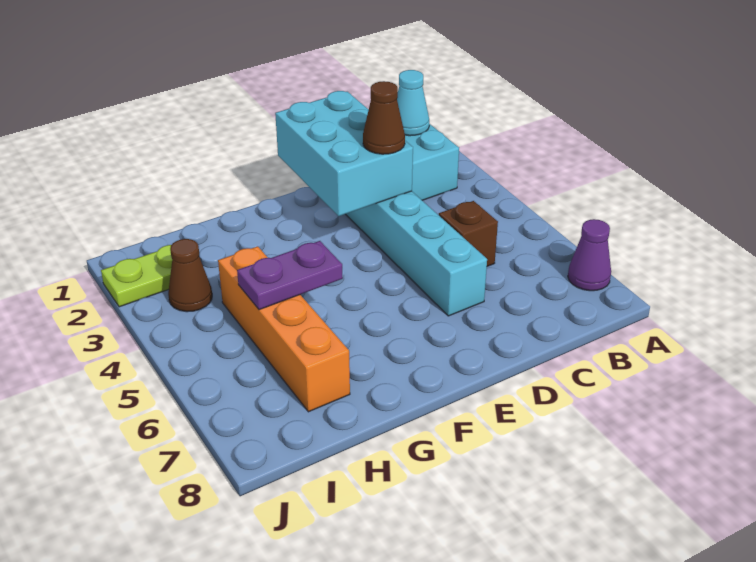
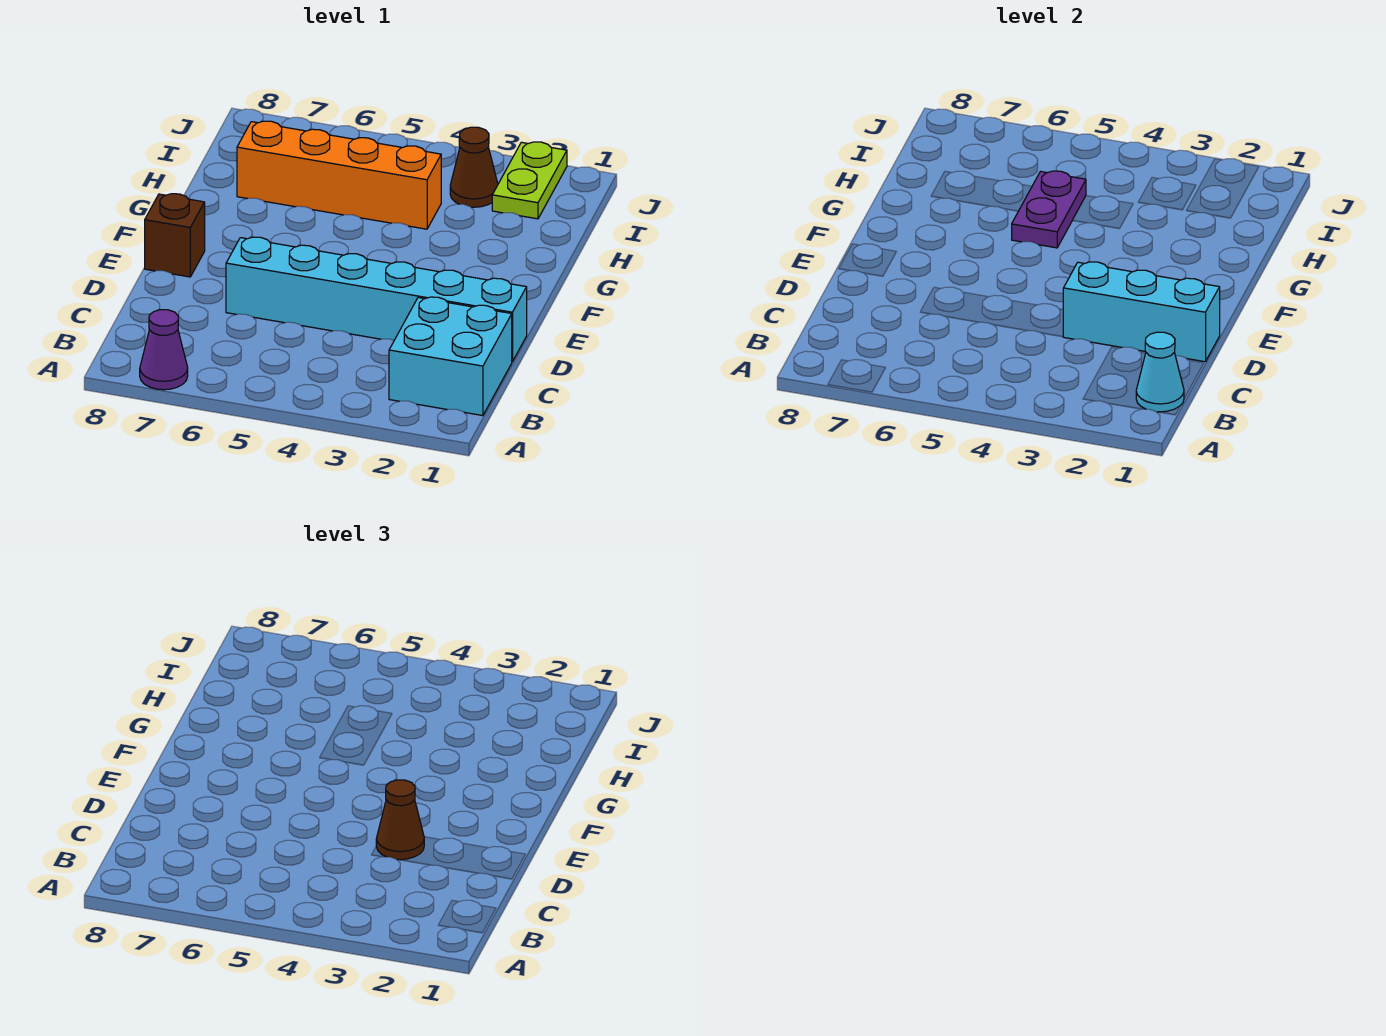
brown 1x1 brick [439,201,498,266] -> brown 1x1 brick moved to [145,194,205,277]
cyan 2x3 brick [275,91,413,216] -> cyan 1x3 brick [1063,262,1220,362]

